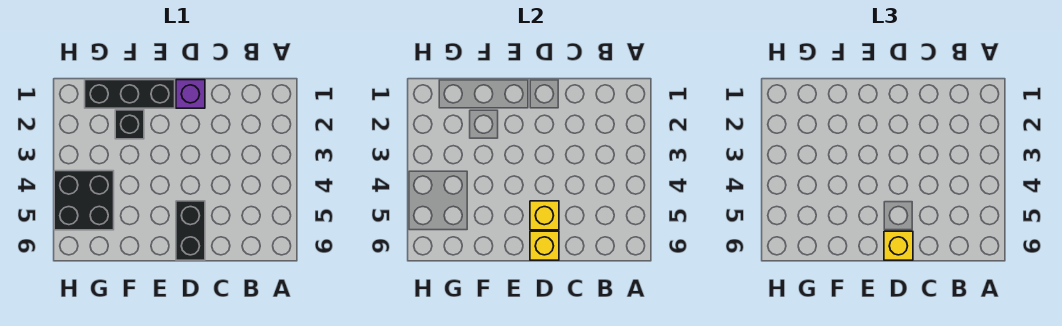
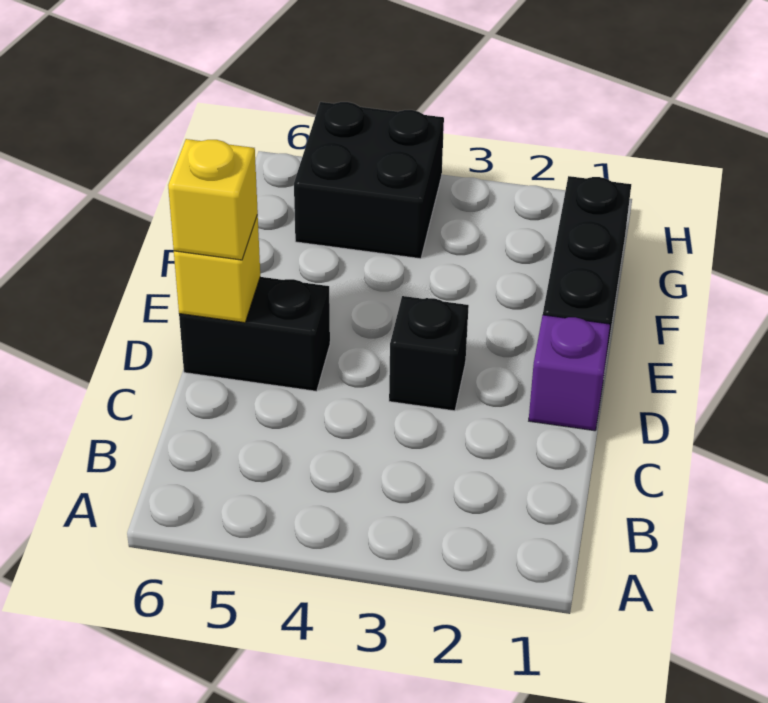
yellow 1x1 brick [530,201,559,230] -> none
black 1x1 brick [115,110,144,139] -> black 1x1 brick moved to [389,296,469,411]

